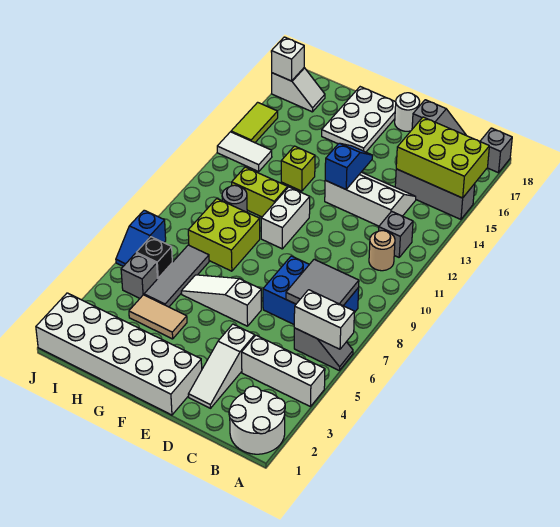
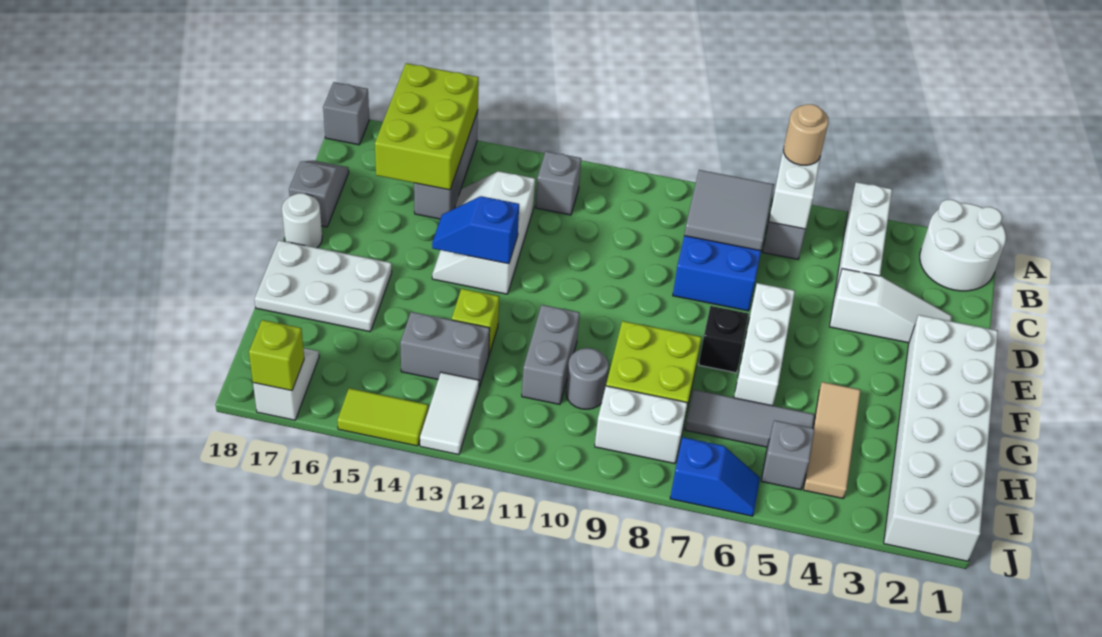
tan 1x1 round brick [369,231,395,271] -> tan 1x1 round brick moved to [783,104,828,165]
white 1x3 slope [181,275,261,326] -> white 1x3 brick [734,283,795,406]
white 1x2 brick [261,187,310,249] -> white 1x2 brick moved to [595,386,687,464]
tan 1x2 tile [129,295,187,339] -> tan 1x3 tile [803,382,861,498]
lime 1x2 brick [232,167,288,217] -> grey 1x2 brick [522,305,580,404]
none -> grey 1x2 brick [400,312,490,387]
black 1x1 brick [136,237,172,279] -> black 1x1 brick moved to [699,306,749,373]
white 1x1 brick [271,37,304,81] -> lime 1x1 brick [249,320,305,391]

